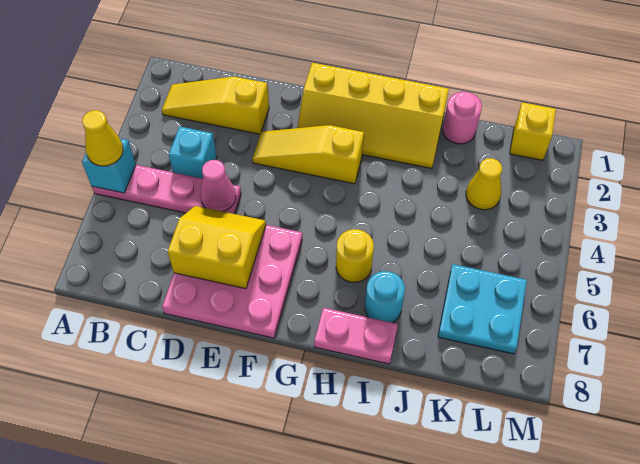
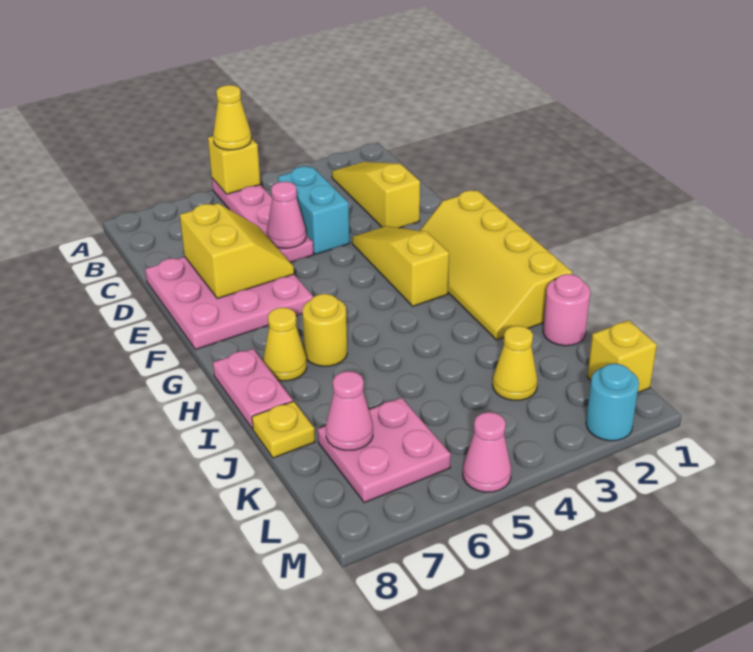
cyan 1x1 brick [82,139,136,193] -> yellow 1x1 brick [208,136,260,194]
cyan 1x1 brick [169,127,217,179] -> cyan 1x2 brick [278,166,350,254]
none -> yellow 1x1 cone [263,307,307,381]
cyan 1x1 round brick [365,271,405,323] -> cyan 1x1 round brick moved to [586,364,639,441]
none -> yellow 1x1 plate [252,401,315,458]
cyan 2x2 plate [438,264,527,354] -> pink 2x2 plate [318,398,451,503]
none -> pink 1x1 cone [326,371,373,450]
none -> pink 1x1 cone [463,412,511,492]

